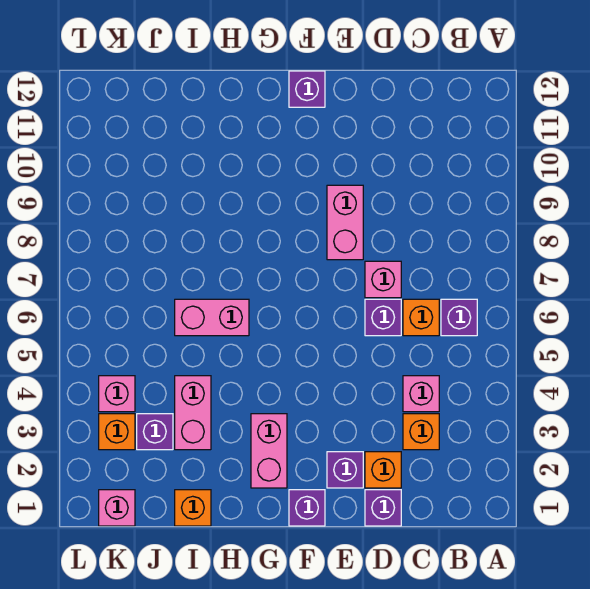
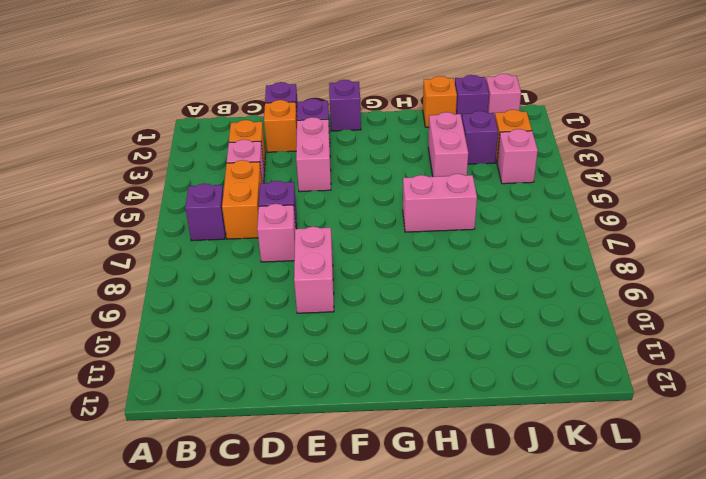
orange 1x1 brick [403,299,439,336] -> orange 1x2 brick [222,160,262,239]
purple 1x1 brick [289,71,325,107] -> purple 1x1 brick moved to [455,75,489,118]
pink 1x2 brick [251,414,287,488] -> pink 1x2 brick moved to [296,117,331,192]

